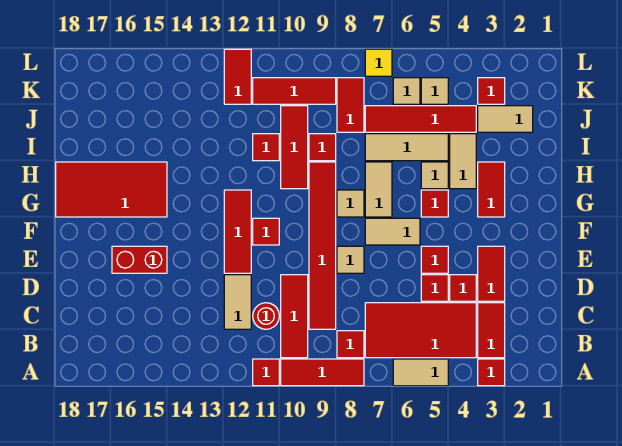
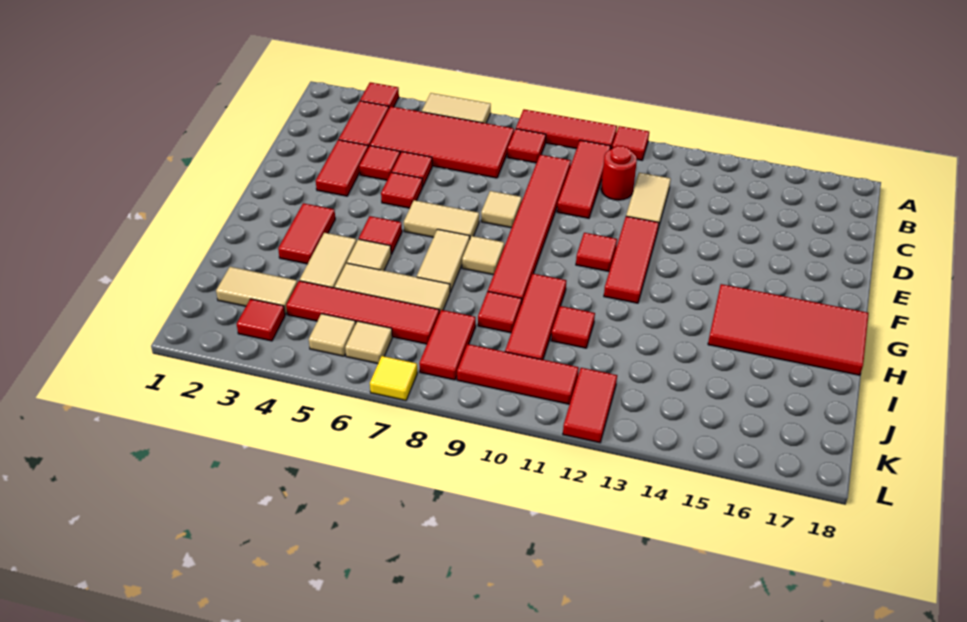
red 1x2 brick [112,246,167,273] -> none

